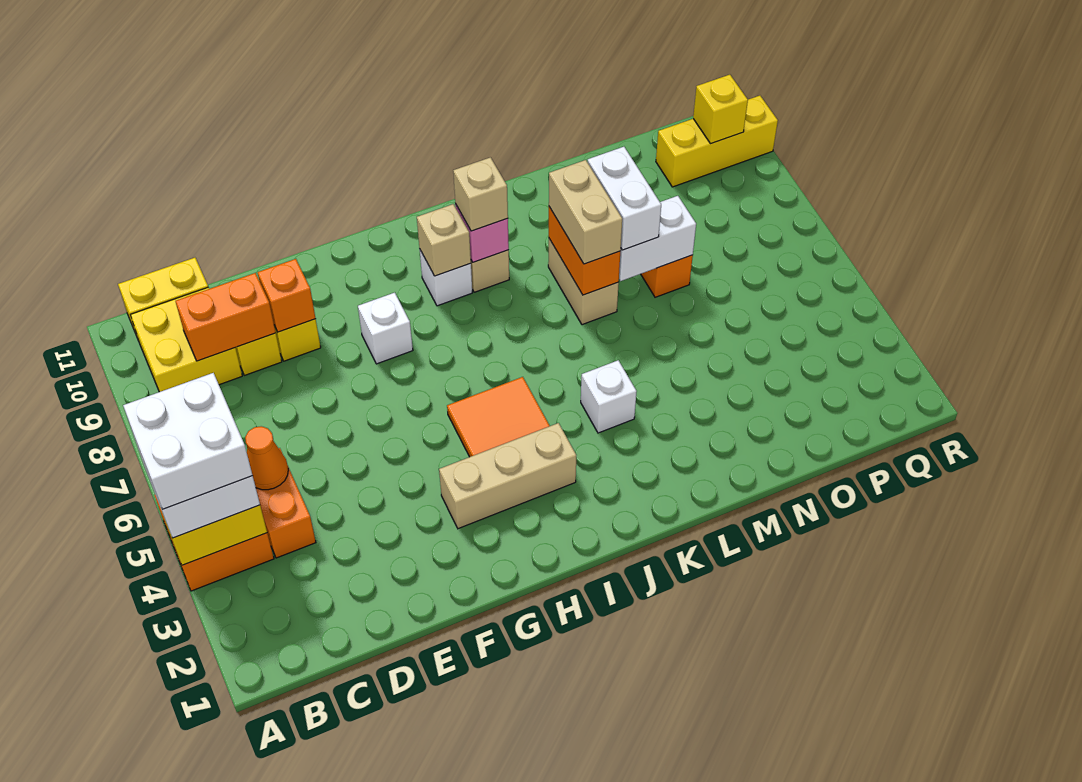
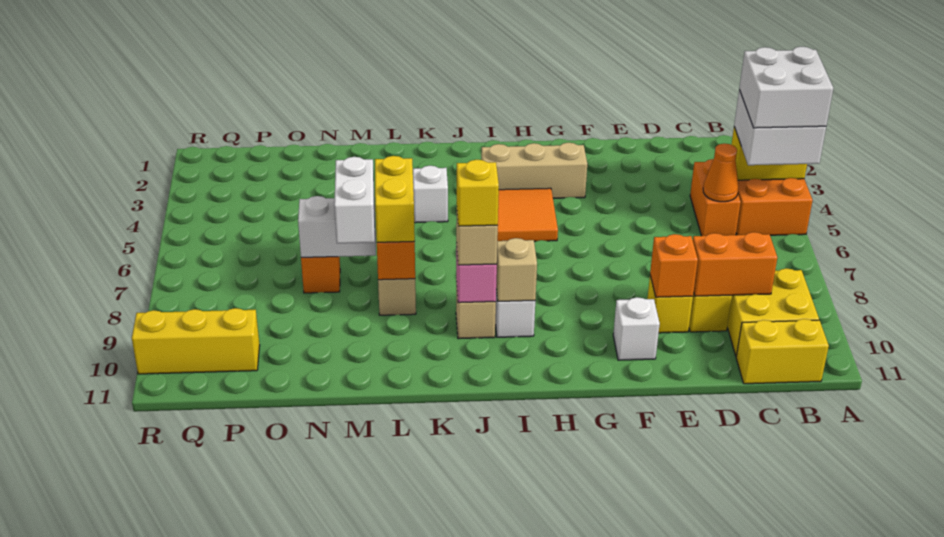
white 1x1 brick [358,293,413,364] -> white 1x1 brick moved to [613,297,660,360]
tan 1x2 brick [549,160,622,264] -> yellow 1x2 brick [375,156,415,242]
yellow 1x1 brick [693,75,748,144] -> yellow 1x1 brick moved to [457,160,499,226]

